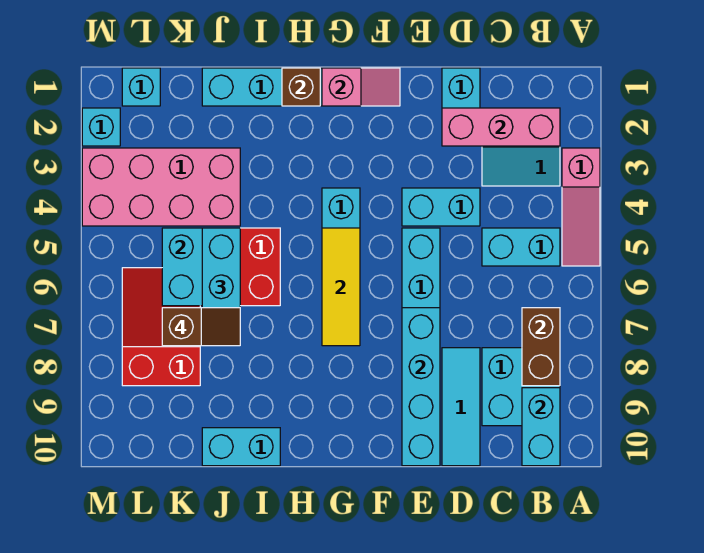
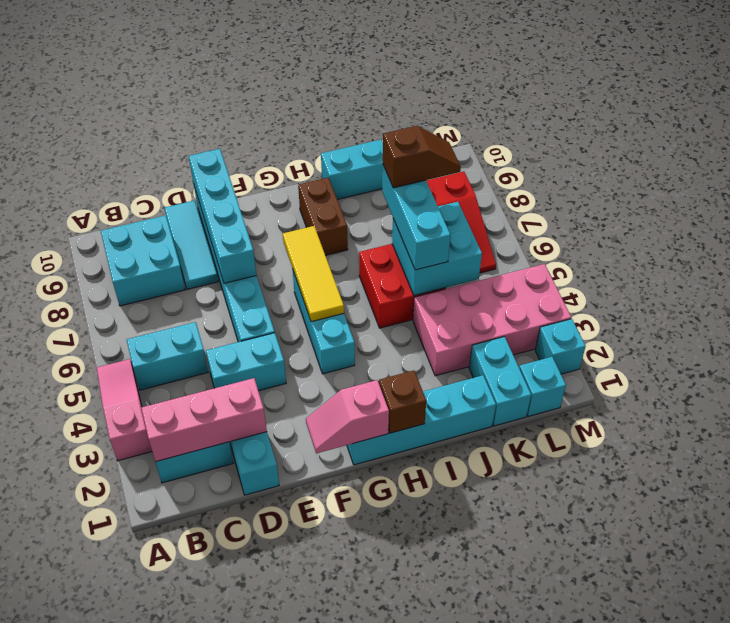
brown 1x2 brick [522,308,560,386] -> brown 1x2 brick moved to [298,177,348,256]
cyan 1x2 brick [522,388,560,466] -> cyan 1x2 brick moved to [469,337,531,426]
brown 1x2 slope [162,308,240,346] -> brown 1x2 slope turned to [383,126,461,188]

